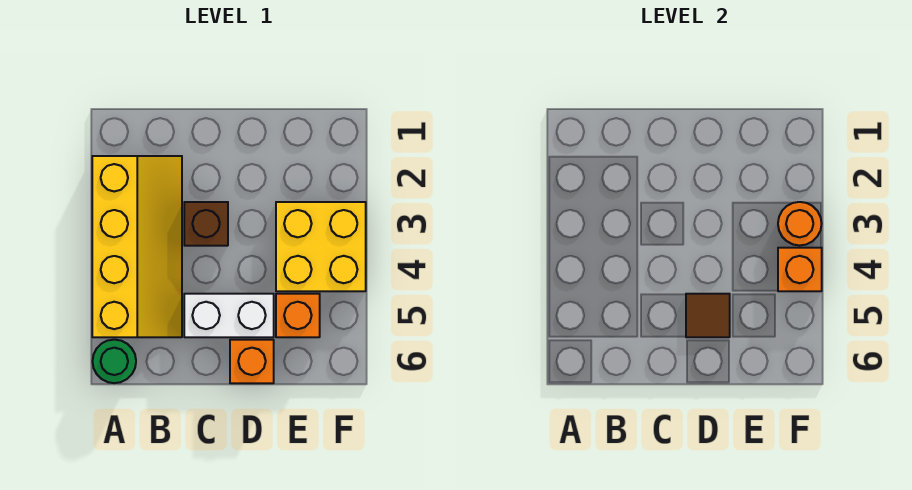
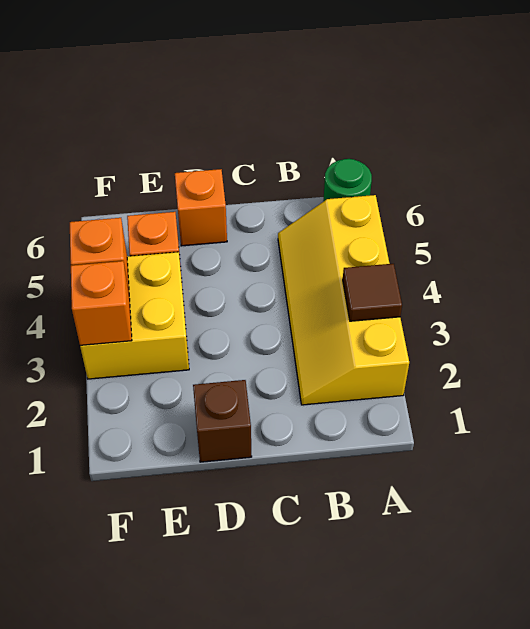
brown 1x1 brick [184,202,228,246] -> brown 1x1 brick moved to [193,380,252,462]
white 1x2 brick [184,294,274,337] -> none
brown 1x1 tile [686,294,730,337] -> brown 1x1 tile moved to [343,264,402,321]
orange 1x1 round brick [778,202,822,245] -> orange 1x1 brick [71,261,132,345]

